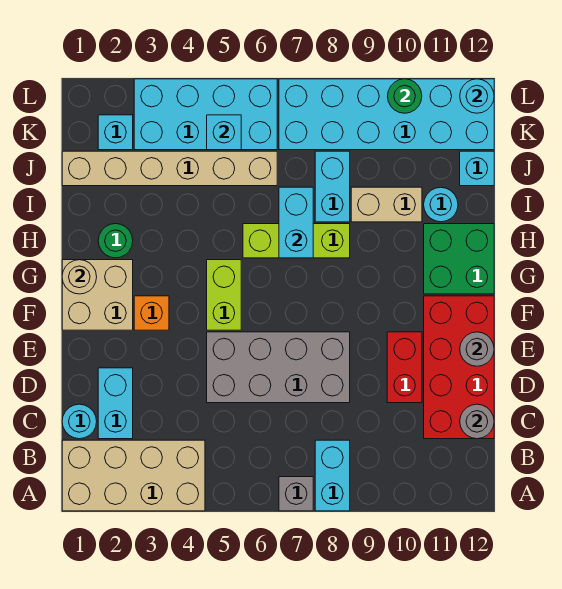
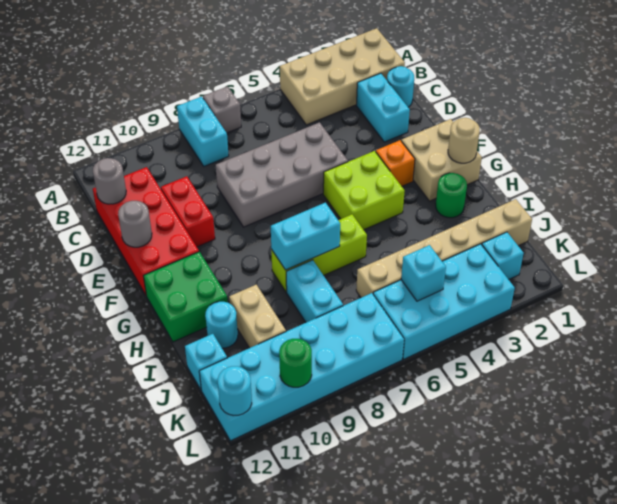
lime 1x2 brick [207,260,241,330] -> lime 2x2 brick [323,151,405,230]
cyan 1x2 brick [279,187,313,258] -> cyan 1x2 brick turned to [271,203,340,270]
tan 1x2 brick [351,187,422,222] -> tan 1x2 brick turned to [229,285,286,348]

